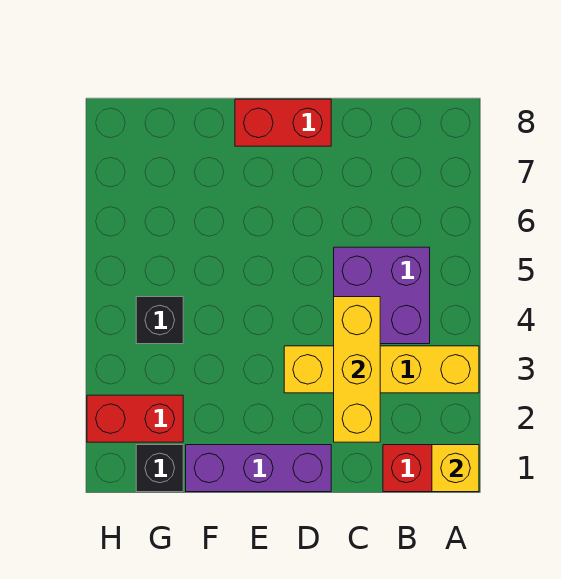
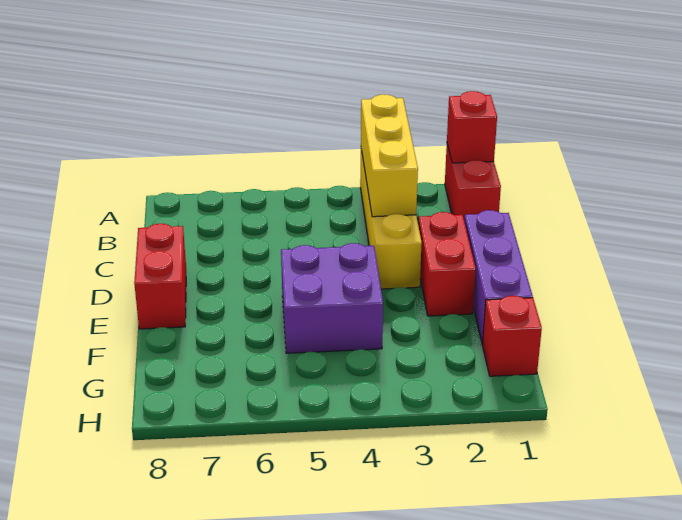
yellow 1x1 brick [432,445,479,492] -> red 1x1 brick [447,91,497,163]
purple 2x2 brick [334,247,430,344] -> purple 2x2 brick moved to [281,243,383,353]
yellow 1x3 brick [334,297,380,442] -> yellow 1x3 brick turned to [361,94,418,217]
black 1x1 brick [136,445,183,492] -> red 1x1 brick [482,296,542,376]
red 1x2 brick [87,395,183,442] -> red 1x2 brick moved to [418,212,476,316]
black 1x1 brick [136,297,183,344] -> none

